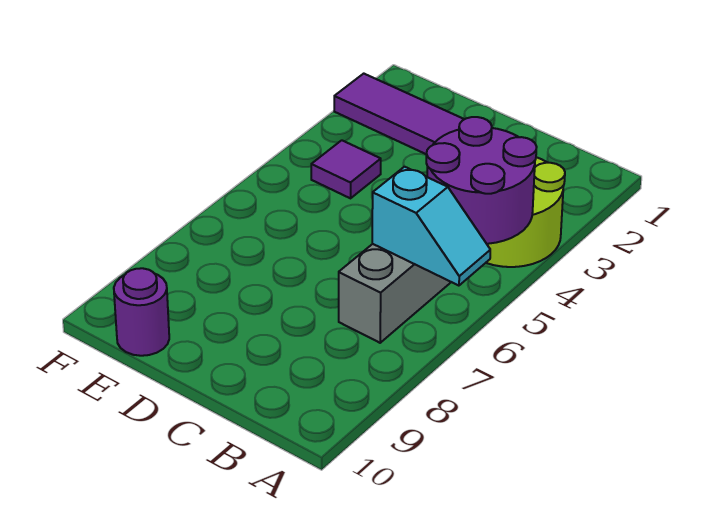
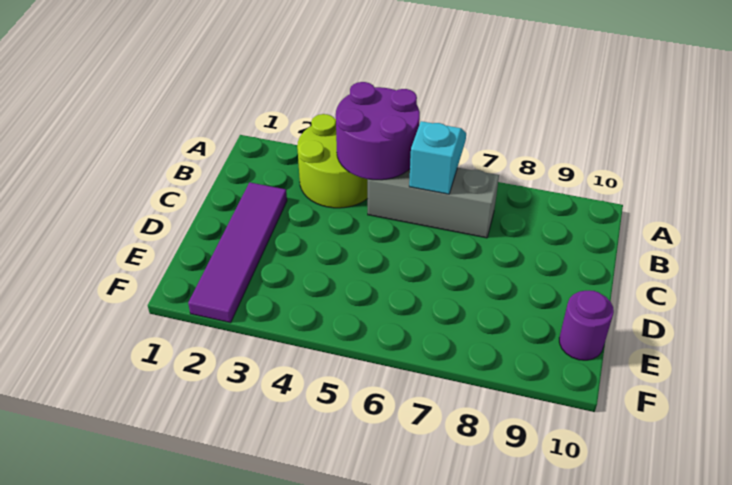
purple 1x1 tile [311,140,381,198] -> none

